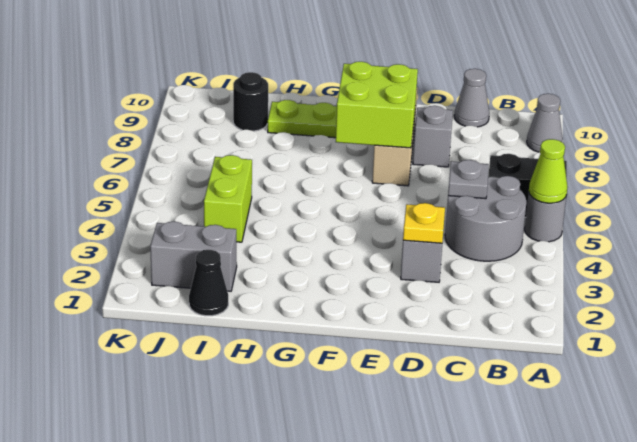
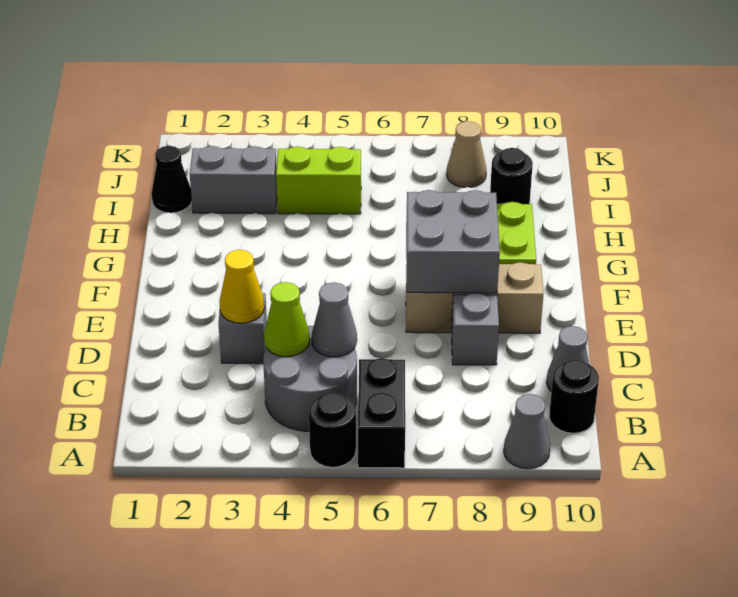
grey 1x1 round brick [525,193,567,242] -> black 1x1 round brick [309,393,356,467]
lime 1x1 cone [529,139,567,203] -> lime 1x1 cone moved to [264,282,310,357]
none -> black 1x1 round brick [549,359,599,433]
grey 1x1 plate [448,160,488,199] -> grey 1x1 cone [312,282,357,357]
yellow 1x1 plate [403,203,445,243] -> yellow 1x1 cone [219,250,264,323]
lime 2x2 brick [336,62,418,148] -> grey 2x2 brick [406,190,500,293]
grey 1x2 brick [150,222,237,291] -> grey 1x2 brick turned to [190,146,277,214]
none -> tan 1x1 cone [447,121,486,188]

